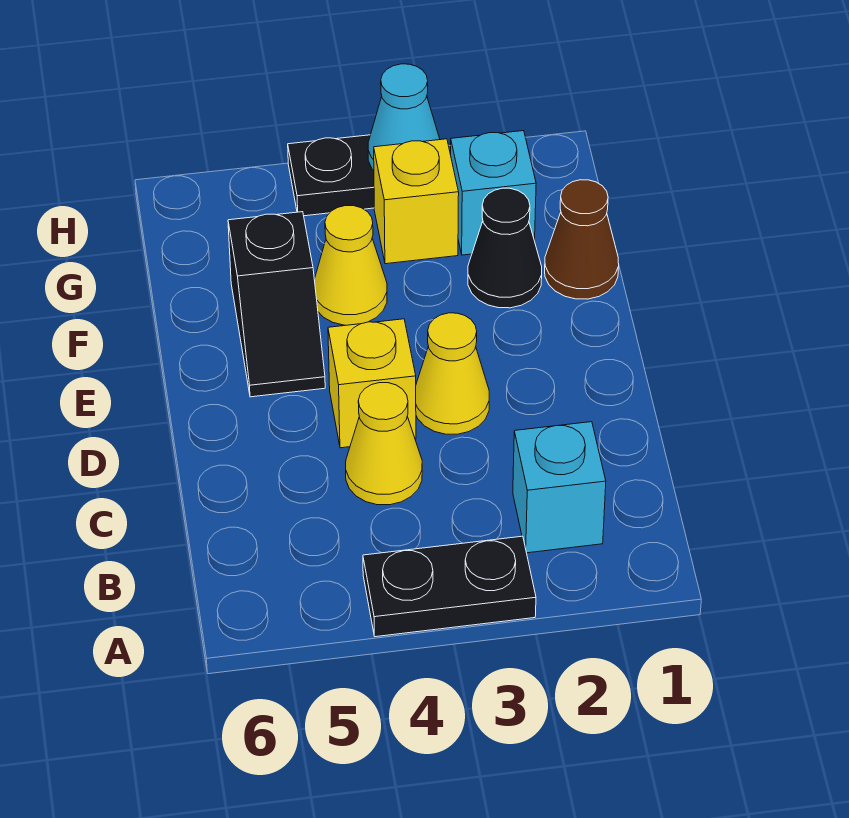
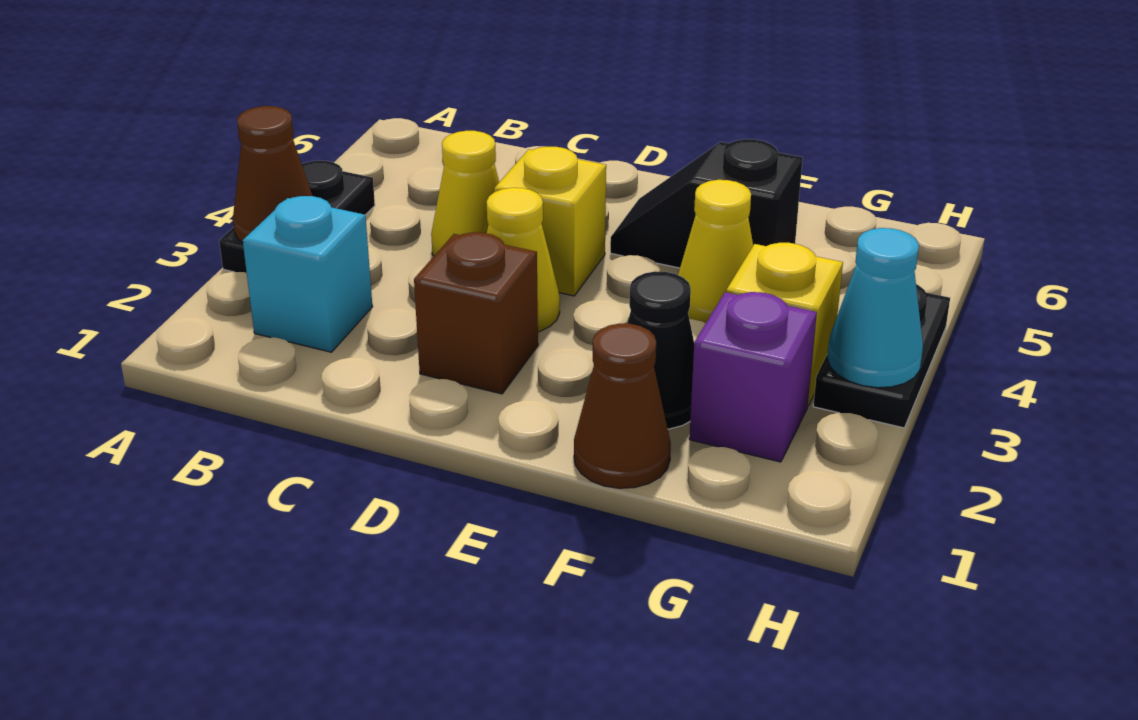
none -> brown 1x1 cone [233,106,312,242]
none -> brown 1x1 brick [414,232,538,394]
cyan 1x1 brick [451,131,536,255] -> purple 1x1 brick [689,292,817,462]

